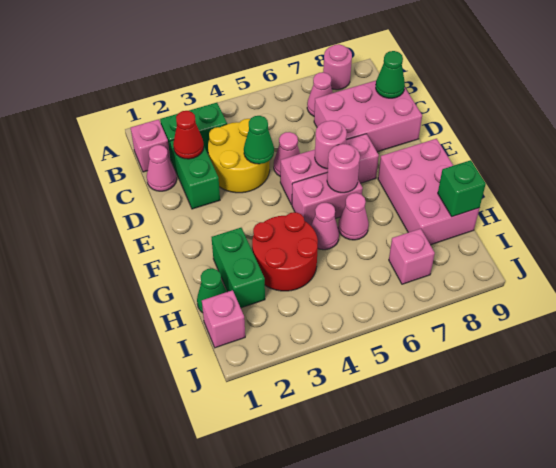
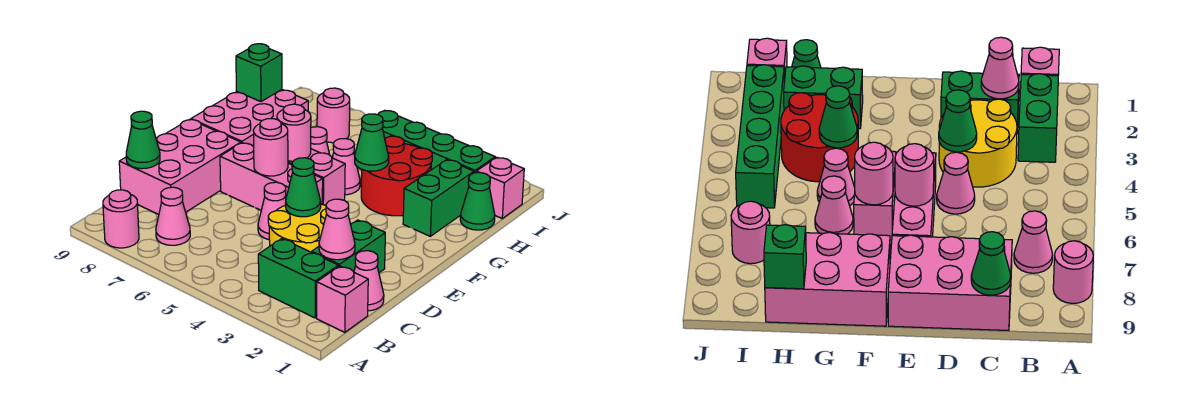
red 1x1 cone [173,111,204,159] -> pink 1x1 cone [319,199,355,260]
pink 2x3 brick [314,81,422,152] -> pink 2x3 brick turned to [119,119,241,215]
none -> green 1x1 cone [355,114,389,171]
none -> green 1x4 brick [378,110,495,173]
pink 1x1 brick [389,229,435,284] -> pink 1x1 round brick [317,88,350,143]

